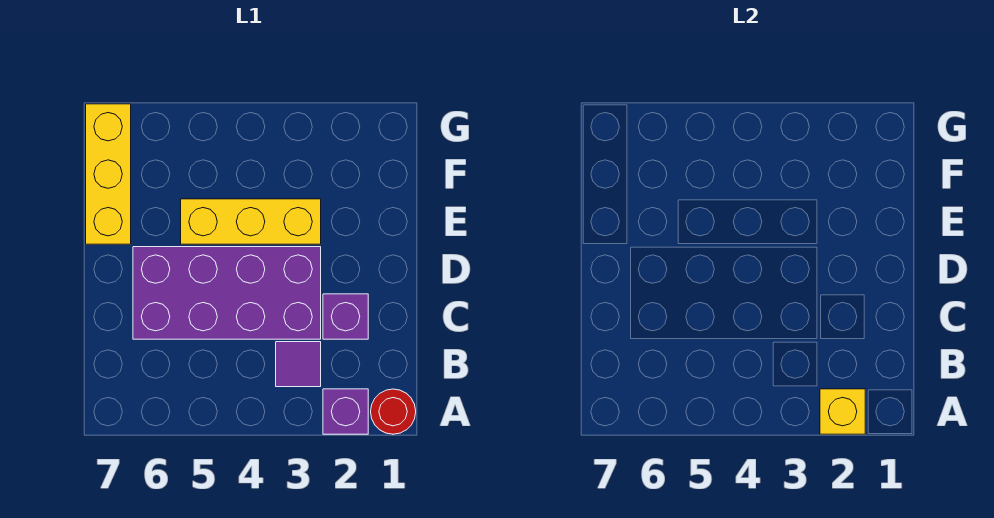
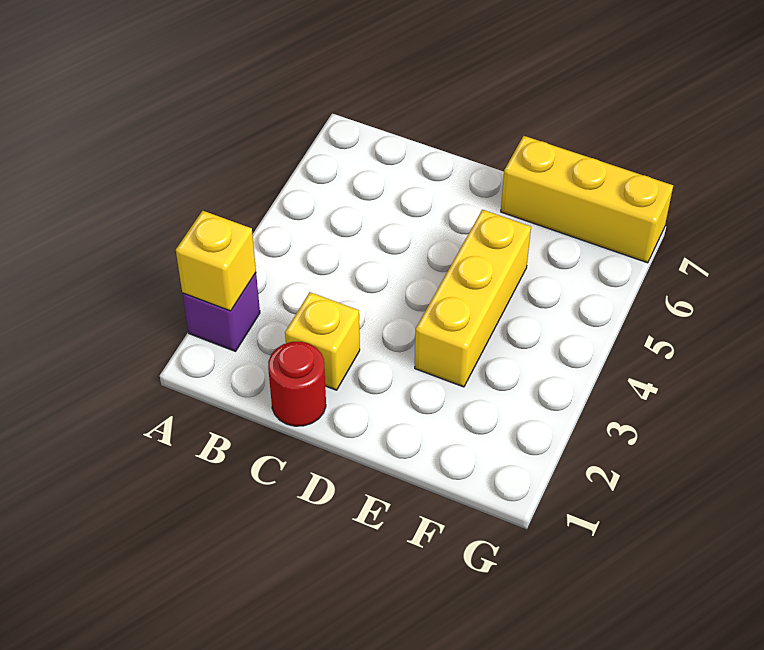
red 1x1 round brick [371,389,416,434] -> red 1x1 round brick moved to [268,342,326,426]
purple 1x1 tile [276,342,321,387] -> none
purple 1x1 brick [323,294,368,339] -> yellow 1x1 brick [285,292,360,390]
purple 2x4 brick [133,247,321,339] -> none

